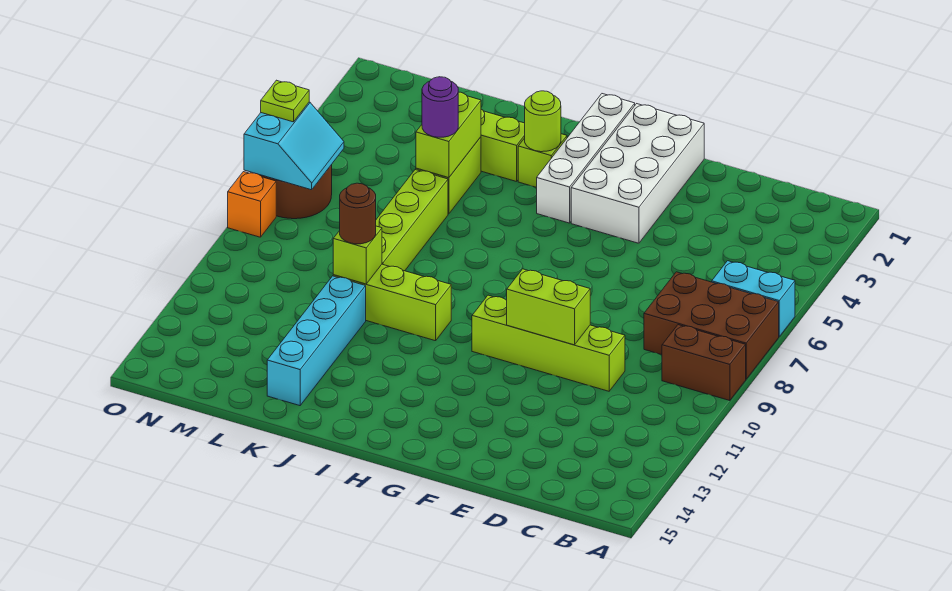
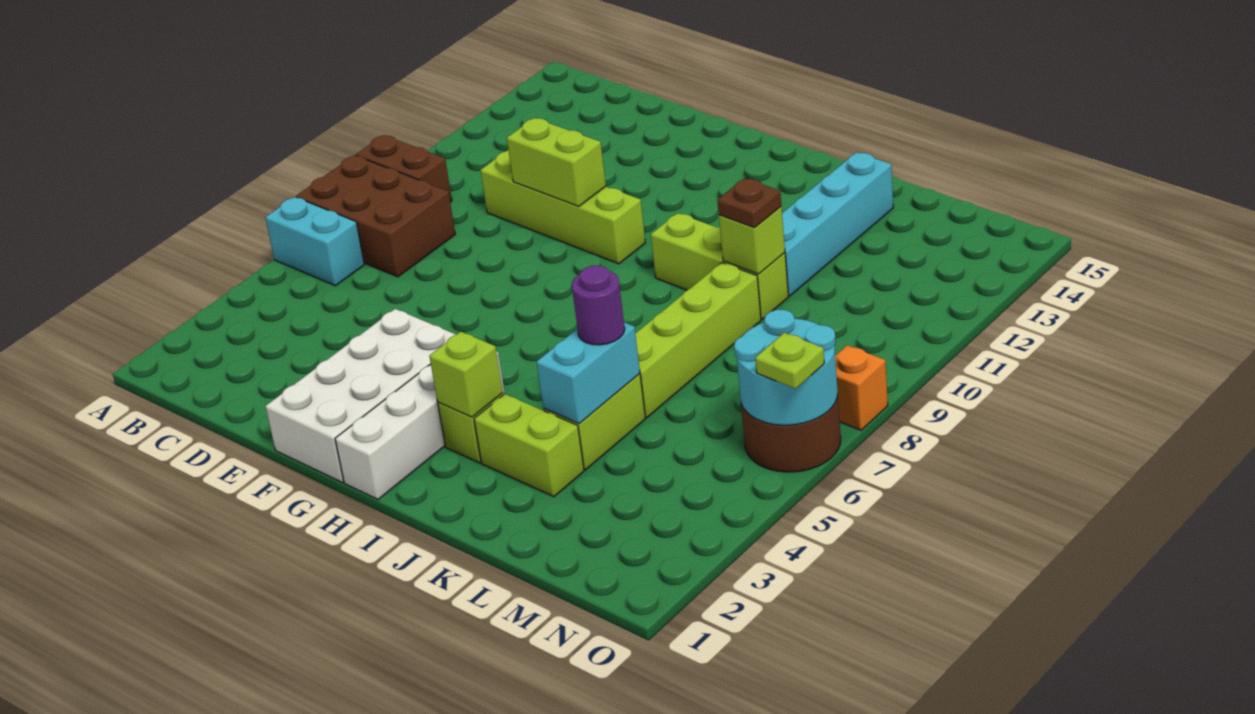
lime 1x1 round brick [525,91,561,152] -> lime 1x1 brick [429,332,503,417]
lime 1x2 brick [416,92,481,178] -> cyan 1x2 brick [537,322,640,423]
brown 1x1 round brick [340,183,376,244] -> brown 1x1 plate [717,178,781,228]
cyan 2x2 slope [244,102,344,190] -> cyan 2x2 round brick [734,310,838,425]

